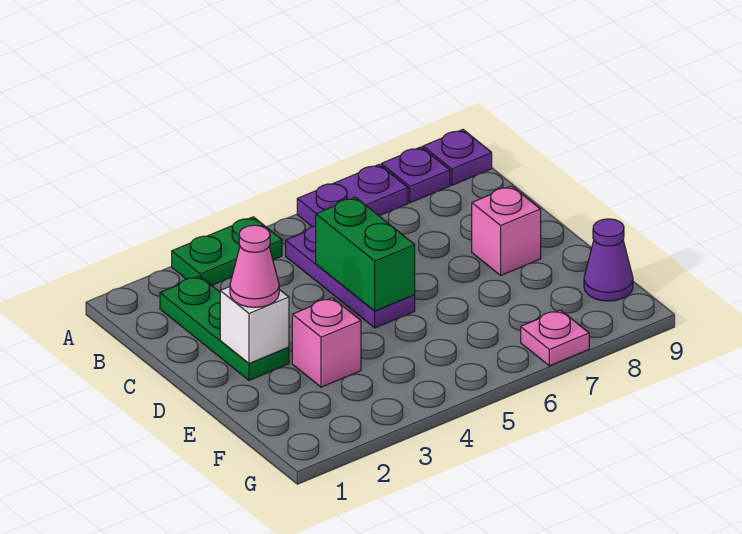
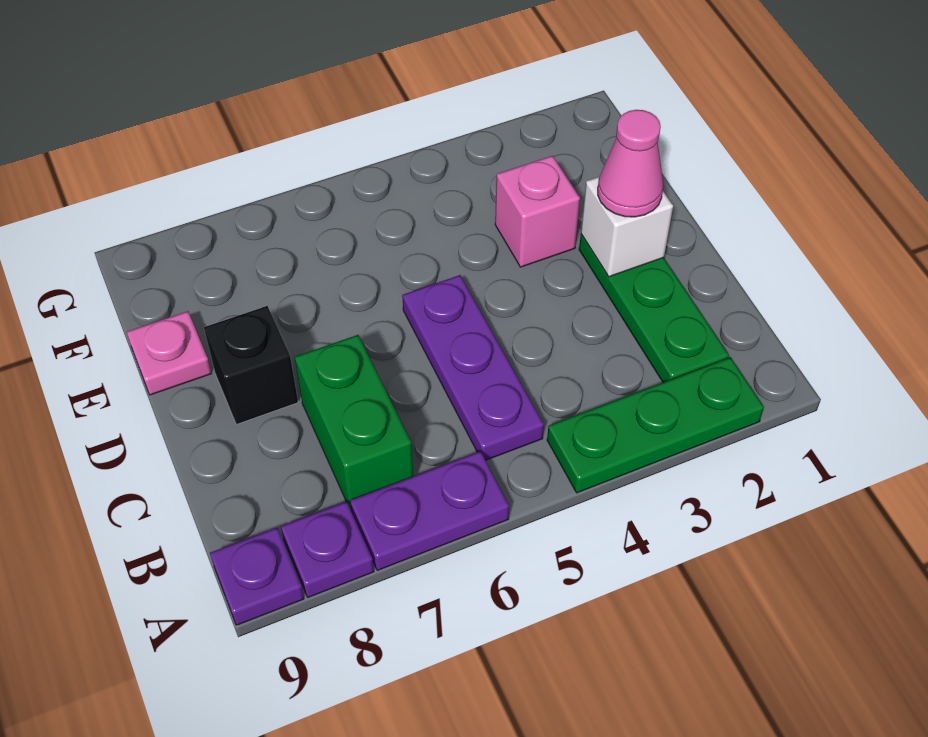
green 1x2 plate [172,217,282,285] -> green 1x3 plate [547,357,764,493]
green 1x2 brick [316,197,415,311] -> green 1x2 brick moved to [295,335,413,510]
pink 1x1 brick [472,186,541,275] -> black 1x1 brick [204,306,298,425]
purple 1x1 cone [584,219,633,301] -> none
pink 1x1 plate [521,310,589,366] -> pink 1x1 plate moved to [127,311,212,395]

